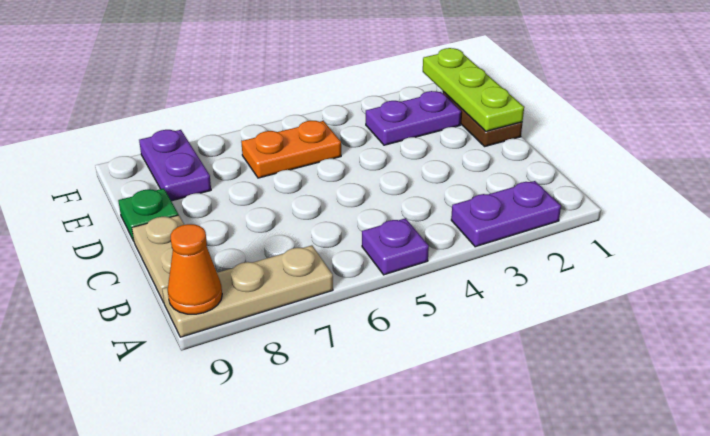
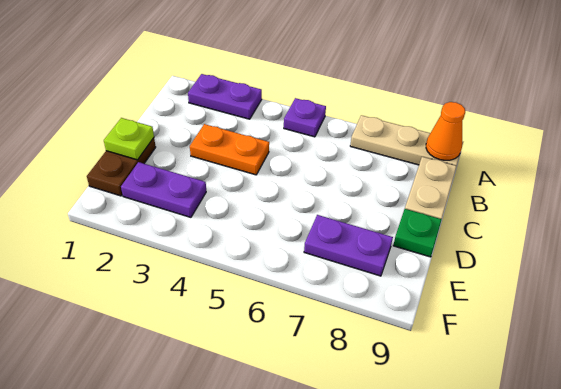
lime 1x3 plate [423,48,524,131] -> lime 1x1 plate [104,118,154,160]
orange 1x2 plate [241,121,341,178] -> orange 1x2 plate moved to [190,124,269,175]
purple 1x2 plate [139,130,211,201] -> purple 1x2 plate turned to [304,215,393,276]

